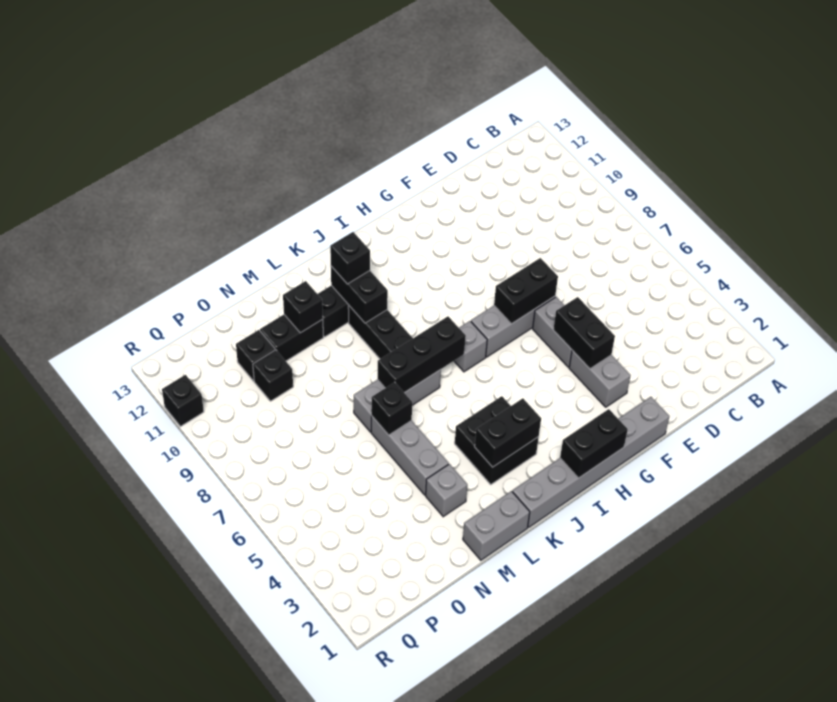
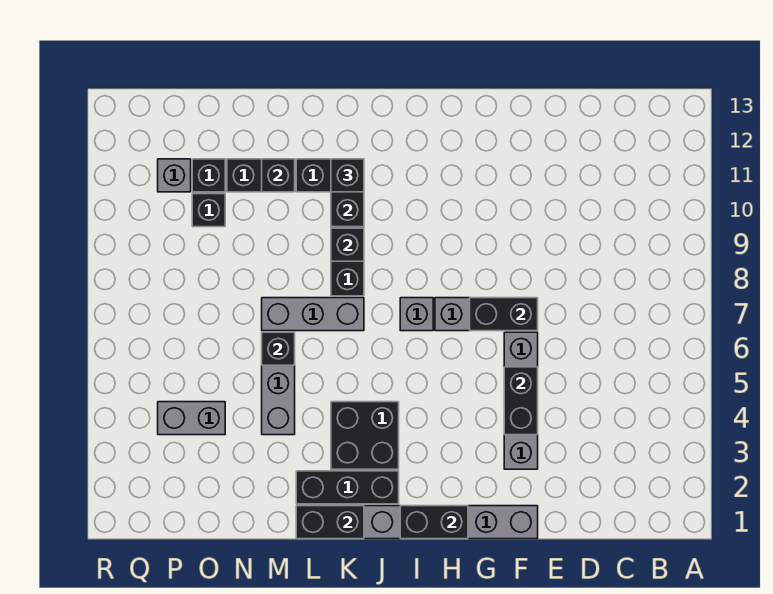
black 1x2 brick [475,398,541,467] -> black 1x2 brick moved to [296,506,364,539]
black 1x3 brick [378,317,466,393] -> black 1x3 brick moved to [296,471,399,504]
grey 1x2 brick [463,491,530,560] -> grey 1x2 brick moved to [158,402,225,435]
grey 1x1 brick [426,464,467,517] -> grey 1x1 brick moved to [158,159,191,192]
black 1x1 brick [162,375,204,426] -> black 1x1 brick moved to [331,228,364,261]

